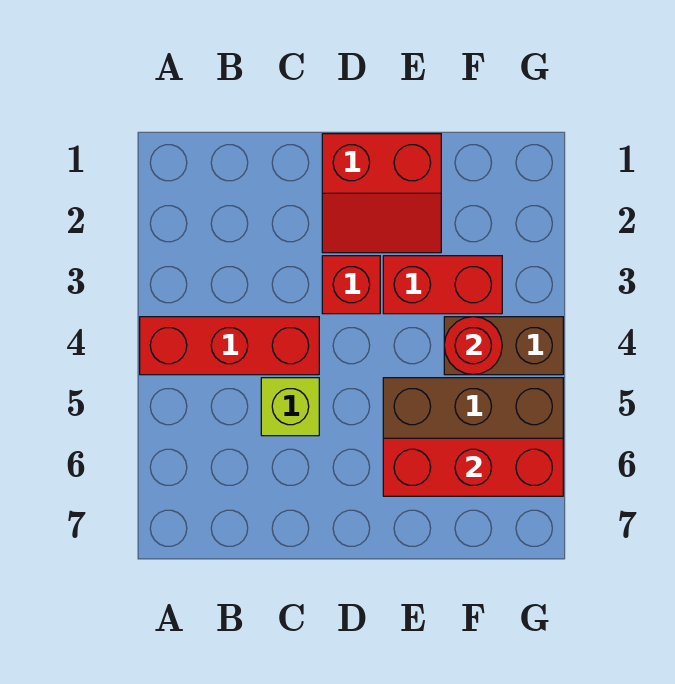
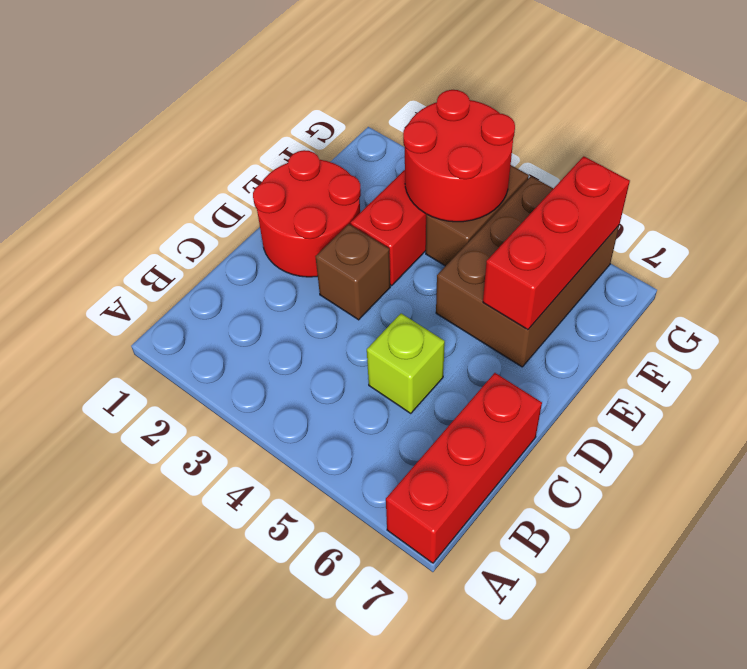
red 1x3 brick [140,317,319,375] -> red 1x3 brick moved to [386,373,542,563]
red 2x2 slope [322,134,441,253] -> red 2x2 round brick [253,150,361,277]
red 1x1 brick [322,256,380,314] -> brown 1x1 brick [315,224,390,320]
red 1x1 round brick [444,317,502,375] -> red 2x2 round brick [403,90,515,222]

